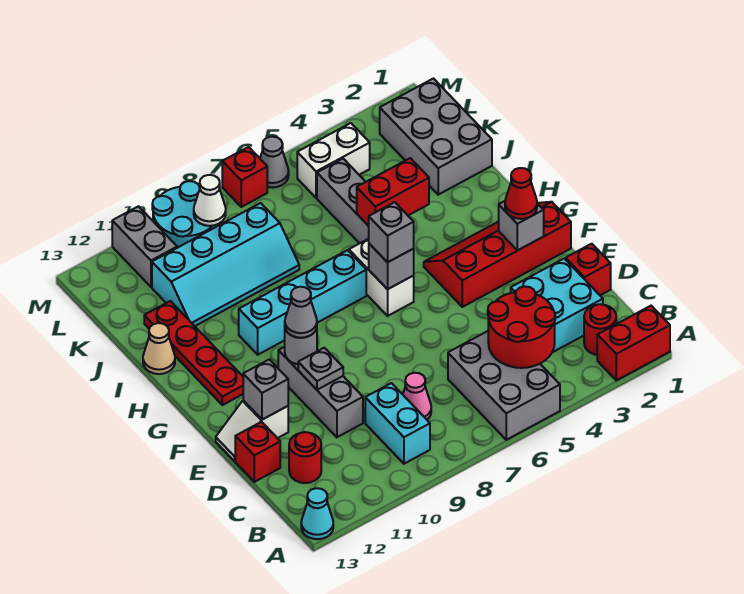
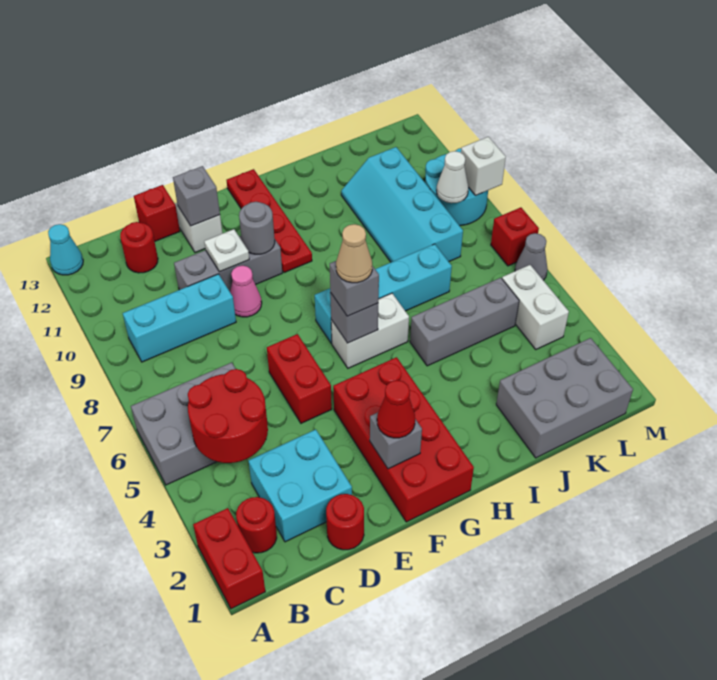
cyan 1x2 brick [365,383,430,464] -> cyan 1x3 brick [123,274,236,362]
pink 1x1 cone [403,373,431,419] -> pink 1x1 cone moved to [230,266,262,317]
red 1x1 brick [566,244,611,295] -> red 1x1 round brick [326,494,364,550]
grey 1x1 plate [298,348,343,390] -> white 1x1 plate [204,229,249,272]
red 2x4 slope [424,202,571,307] -> red 2x4 brick [333,357,474,522]
grey 1x1 cone [285,287,317,338] -> none
red 1x4 plate [144,301,243,405] -> red 1x4 plate turned to [226,169,312,273]
cyan 1x4 brick [239,250,366,355] -> cyan 1x4 brick turned to [315,244,452,343]
red 1x2 brick [357,158,429,226] -> red 1x2 brick moved to [267,334,332,423]
tan 1x1 cone [143,323,175,374] -> tan 1x1 cone moved to [336,224,372,283]
grey 1x2 brick [112,206,177,287] -> none
none -> white 1x1 brick [461,137,506,196]

